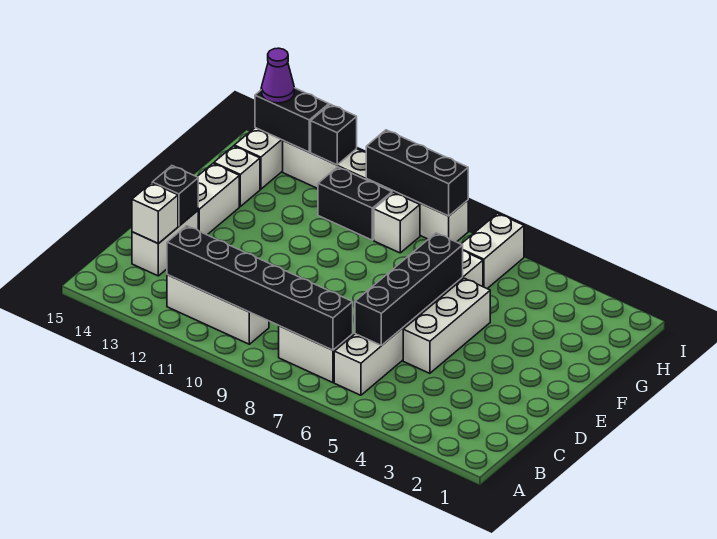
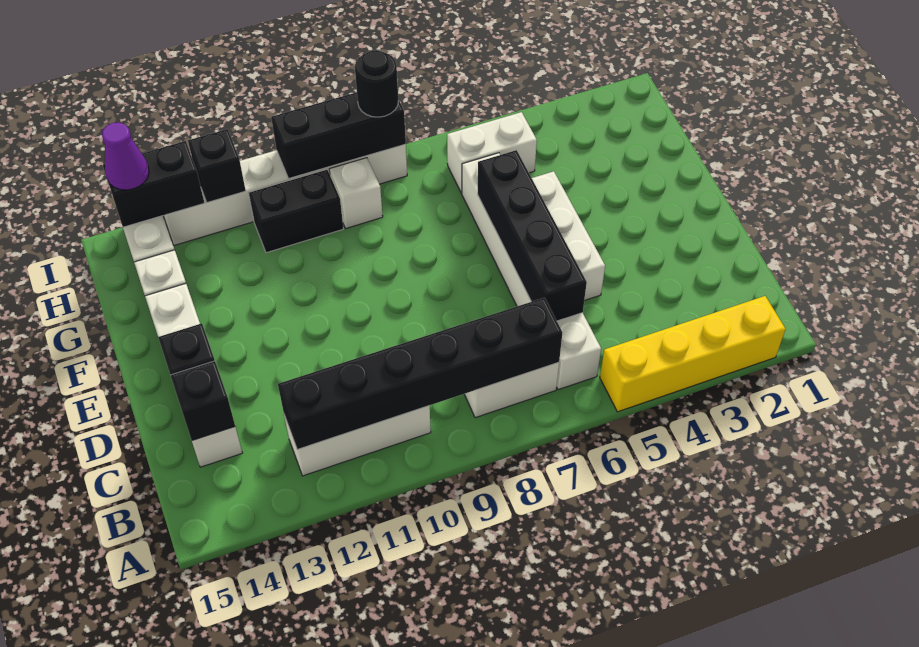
none -> yellow 1x4 brick [600,296,785,412]
white 1x1 brick [132,183,178,244] -> black 1x1 brick [171,361,235,440]
white 1x2 brick [462,213,524,289] -> white 1x2 brick turned to [447,112,537,193]
none -> black 1x1 round brick [355,50,398,117]

